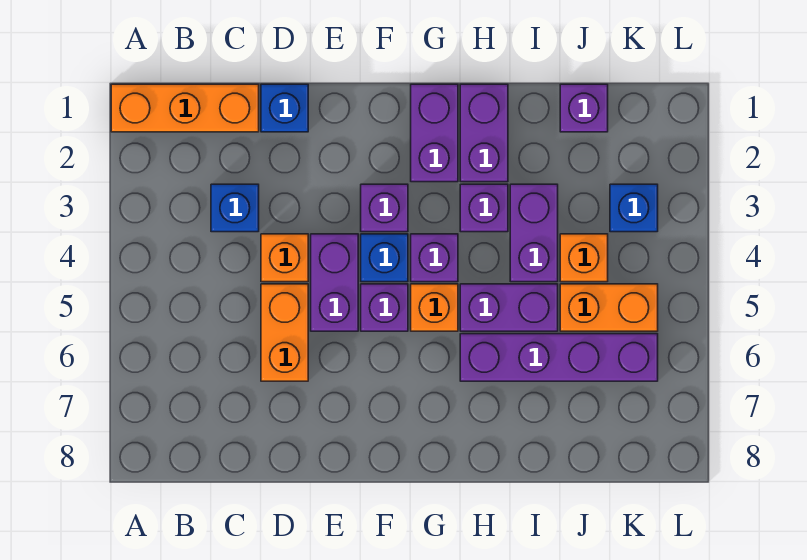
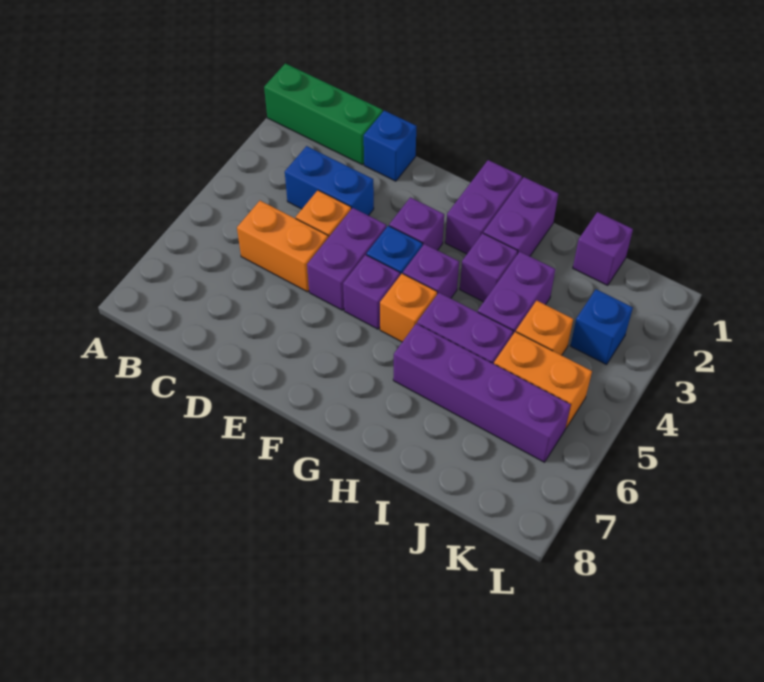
orange 1x3 brick [111,84,259,132] -> green 1x3 brick [264,63,383,165]
blue 1x1 brick [211,184,259,232] -> blue 1x2 brick [285,146,374,216]
orange 1x2 brick [261,284,308,381] -> orange 1x2 brick turned to [237,201,328,292]

